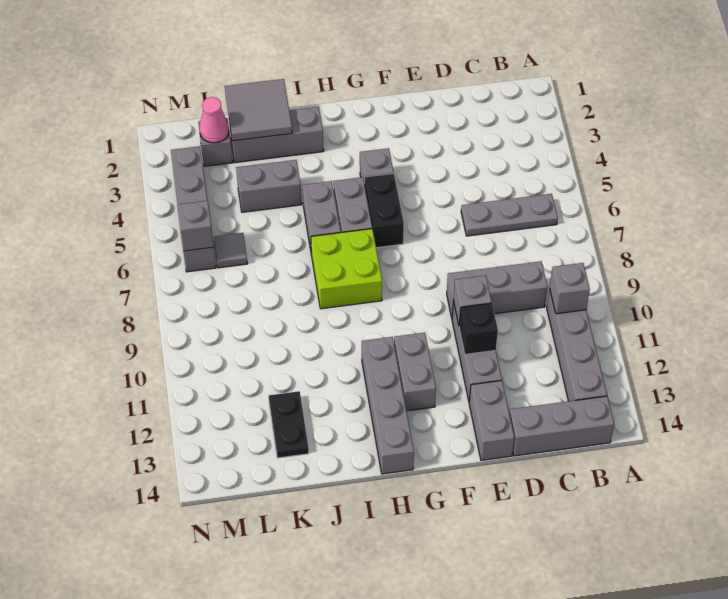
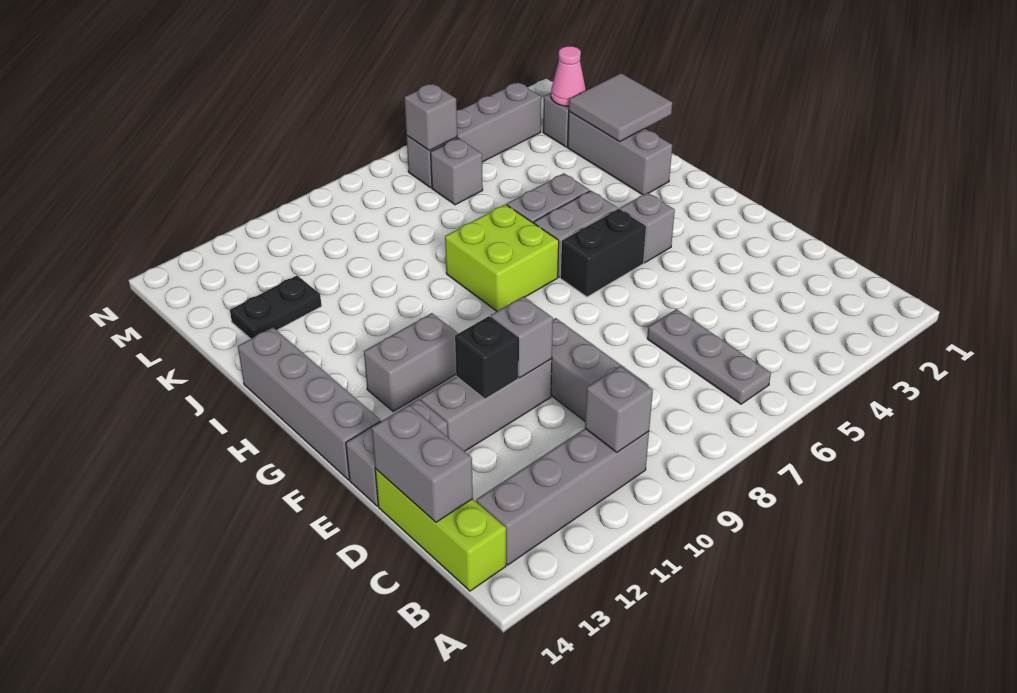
grey 1x3 brick [510,396,614,456] -> lime 1x3 brick [375,469,506,591]
grey 1x4 brick [362,337,414,474] -> grey 1x4 brick turned to [238,327,381,480]
grey 1x2 brick [236,160,302,212] -> grey 1x2 brick moved to [372,405,473,522]
grey 1x1 tile [214,233,247,268] -> grey 1x1 brick [431,138,483,205]

